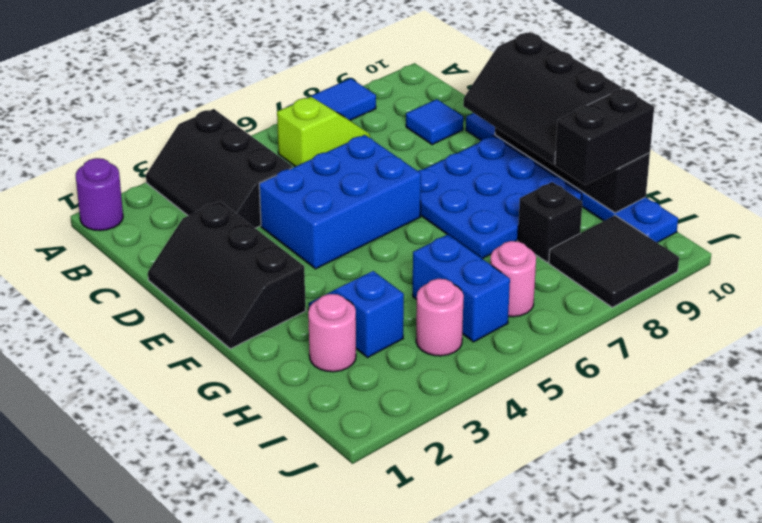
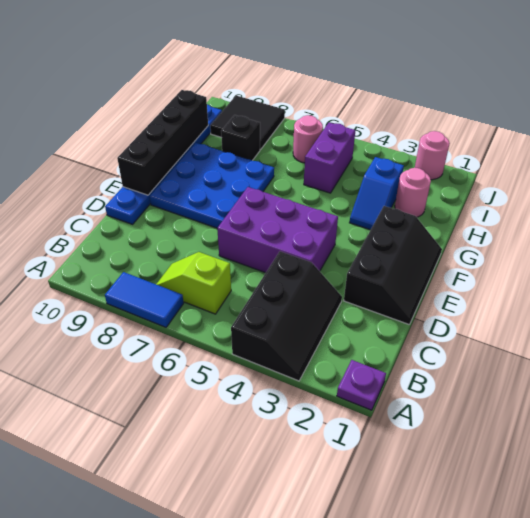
purple 1x1 round brick [76,158,123,231] -> purple 1x1 plate [337,360,386,410]
blue 1x1 tile [406,99,463,145] -> none
blue 2x3 brick [259,135,421,269] -> purple 2x3 brick [217,187,338,273]
black 2x3 slope [463,32,622,164] -> none
blue 1x2 brick [413,234,510,342] -> purple 1x2 brick [304,123,355,193]
black 1x2 brick [555,88,654,185] -> none
pink 1x1 round brick [416,279,464,356] -> pink 1x1 round brick moved to [415,131,450,180]

